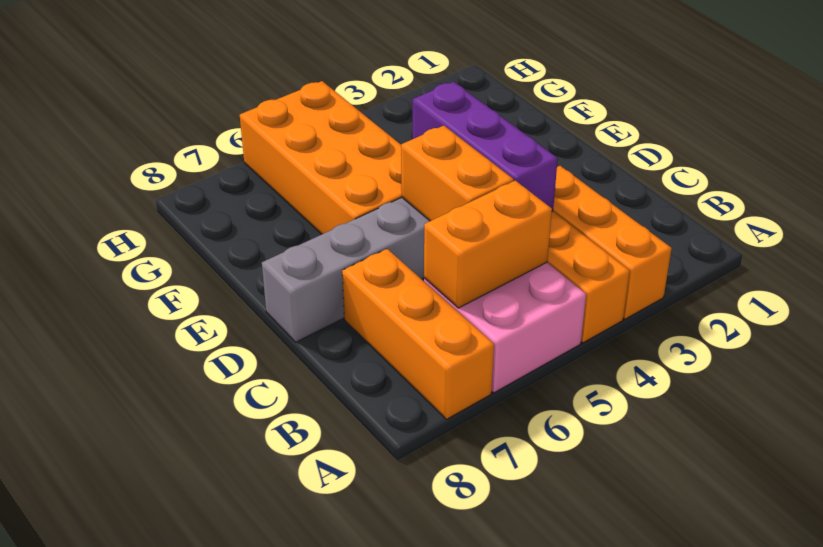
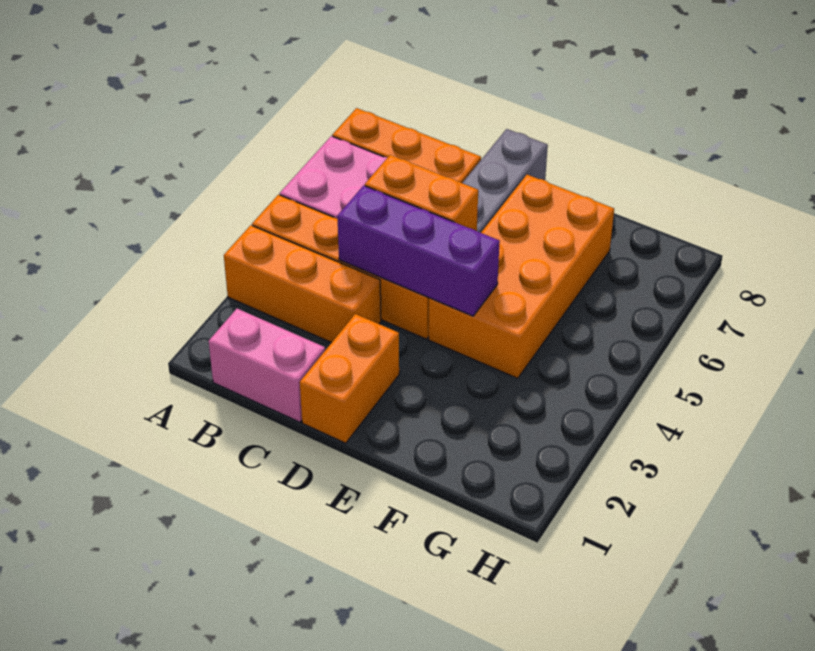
none -> pink 1x2 brick [209,309,325,422]
orange 1x2 brick [424,180,552,308] -> orange 1x2 brick moved to [300,314,399,443]
orange 2x4 brick [240,81,402,234] -> orange 2x4 brick turned to [429,175,614,378]

